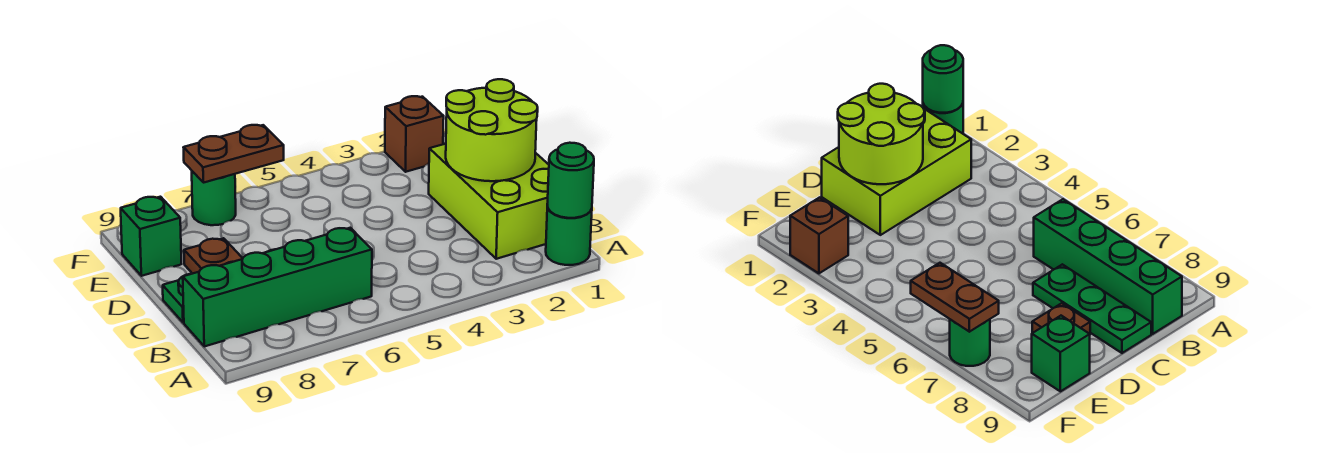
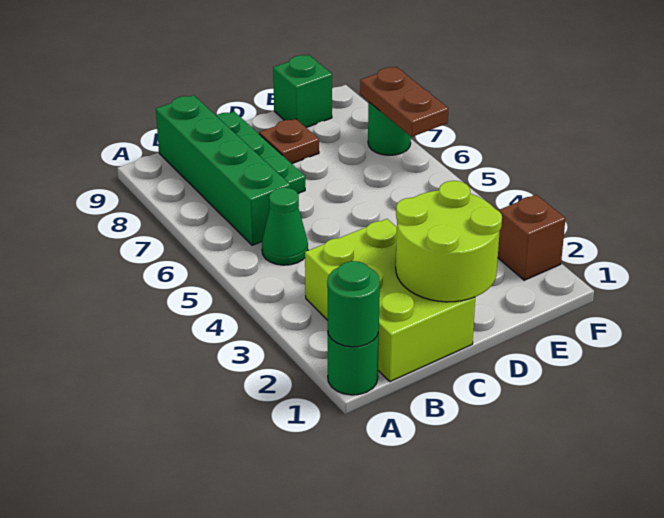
lime 2x3 brick [429,144,549,259] -> lime 2x3 brick turned to [305,219,475,382]
none -> green 1x1 cone [262,188,308,265]

